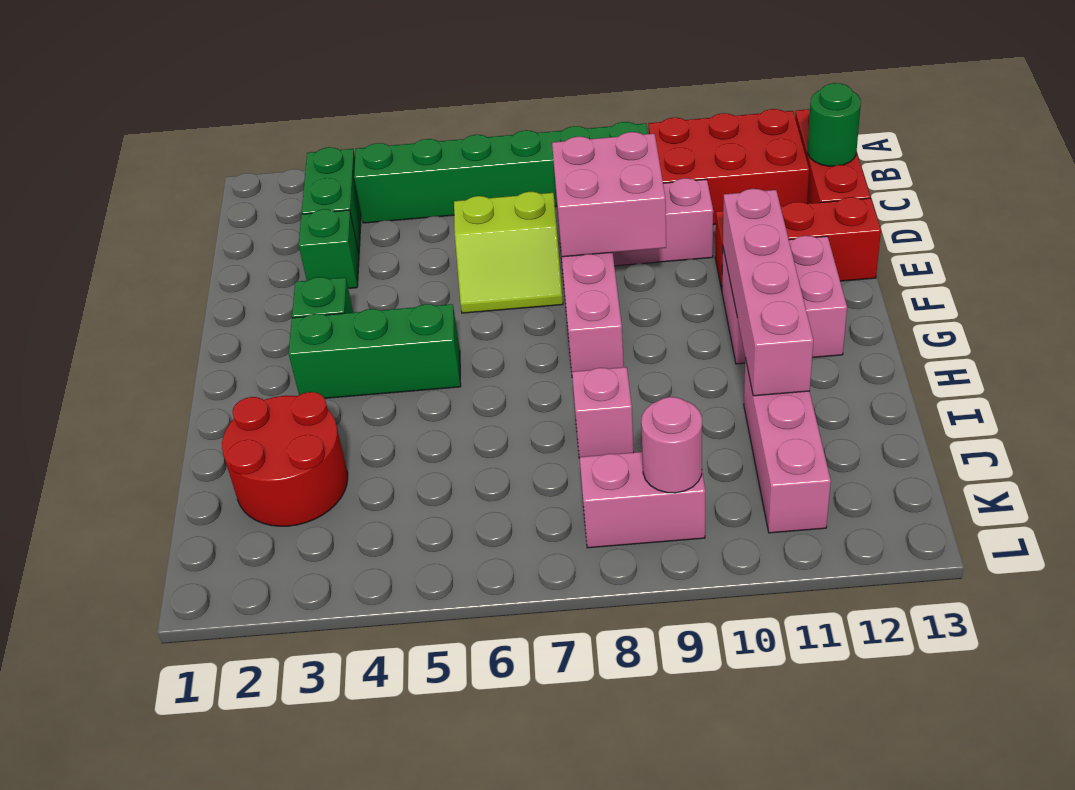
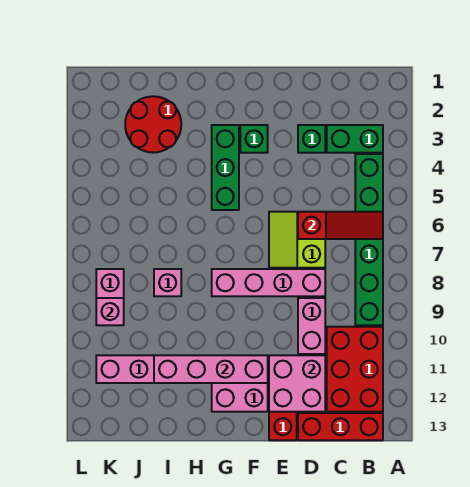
none -> red 1x3 slope [298,212,383,239]
green 1x1 round brick [808,83,861,166] -> none
pink 2x2 brick [552,132,666,257] -> pink 2x2 brick moved to [269,355,325,412]
pink 1x1 round brick [641,397,702,493] -> pink 1x1 brick [96,298,124,325]

